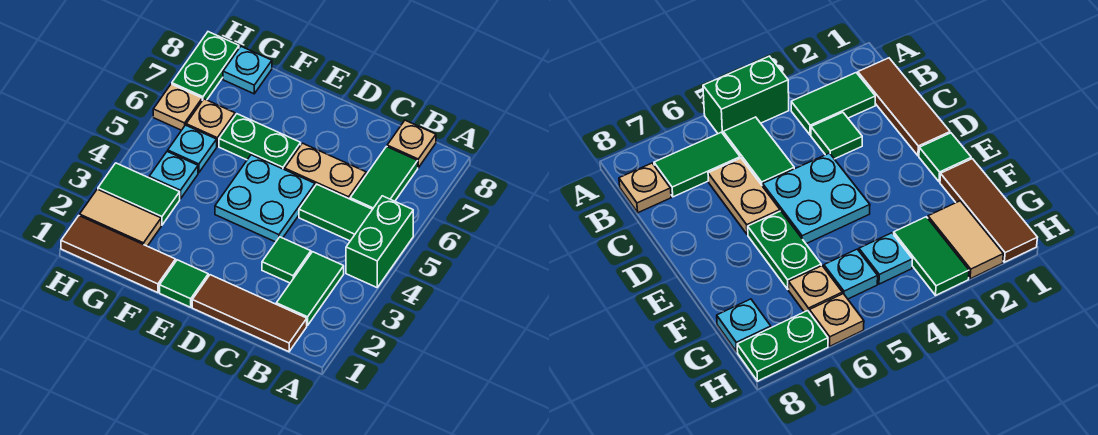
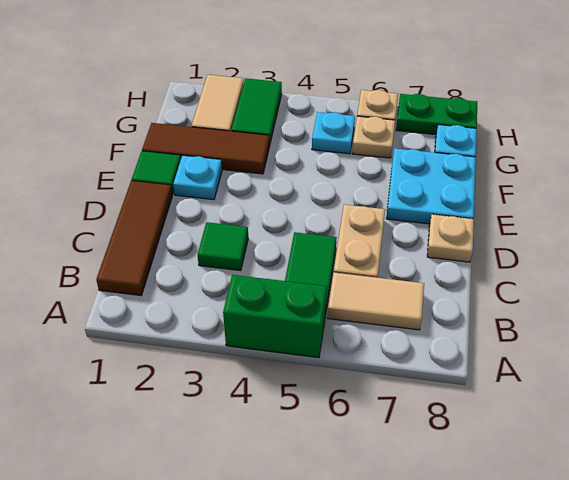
green 1x2 tile [276,252,344,325] -> none
green 1x2 tile [350,147,418,209] -> tan 1x2 tile [328,272,424,330]
tan 1x1 plate [387,120,436,168] -> tan 1x1 plate moved to [427,214,474,262]
cyan 2x2 plate [215,155,315,242] -> cyan 2x2 plate moved to [386,148,476,224]
green 1x2 plate [219,114,301,170] -> none
brown 1x3 tile [61,216,176,293] -> brown 1x3 tile turned to [142,123,270,174]
cyan 1x1 plate [149,151,198,199] -> cyan 1x1 plate moved to [173,155,222,200]

